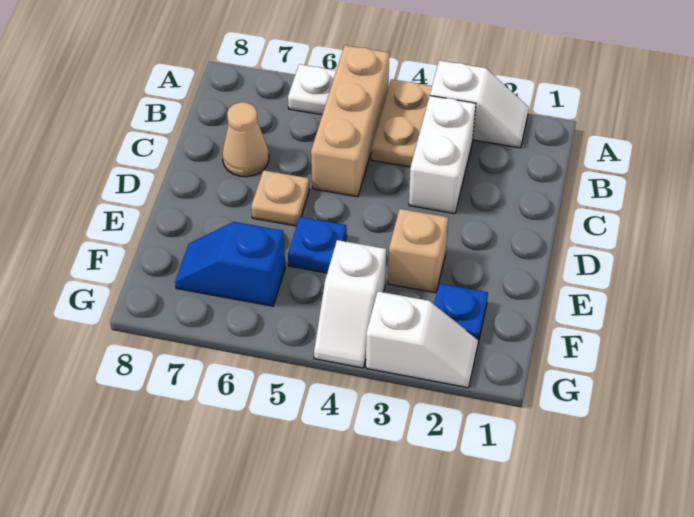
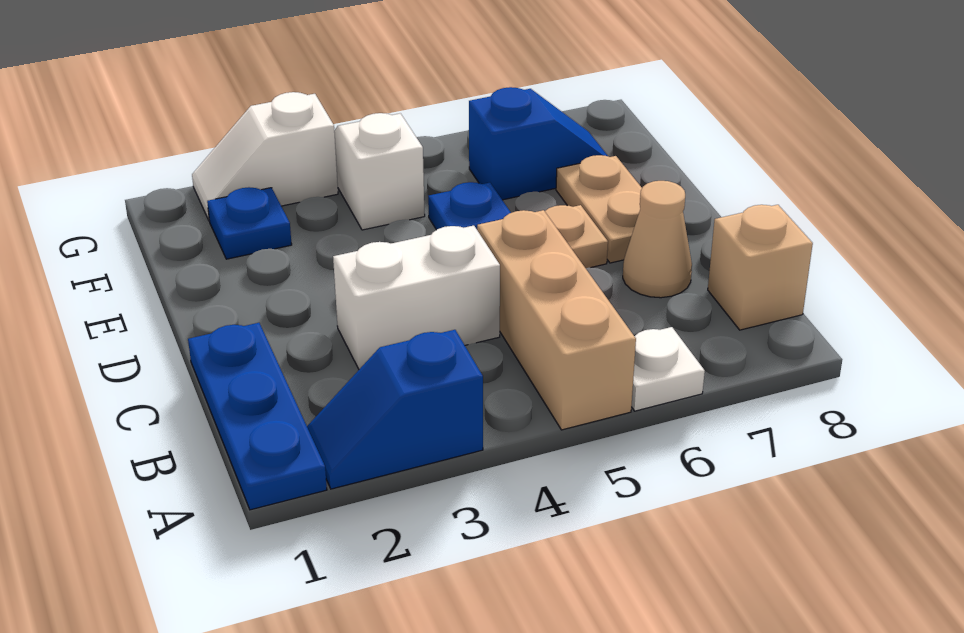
none -> blue 1x3 plate [188,323,327,510]
white 1x2 slope [430,60,529,148] -> blue 1x2 slope [307,330,483,489]
tan 1x2 plate [371,79,432,167] -> tan 1x2 plate moved to [556,155,642,263]
white 1x2 brick [409,96,476,214] -> white 1x2 brick turned to [333,226,500,369]
tan 1x1 brick [388,209,448,293] -> tan 1x1 brick moved to [708,205,813,330]

